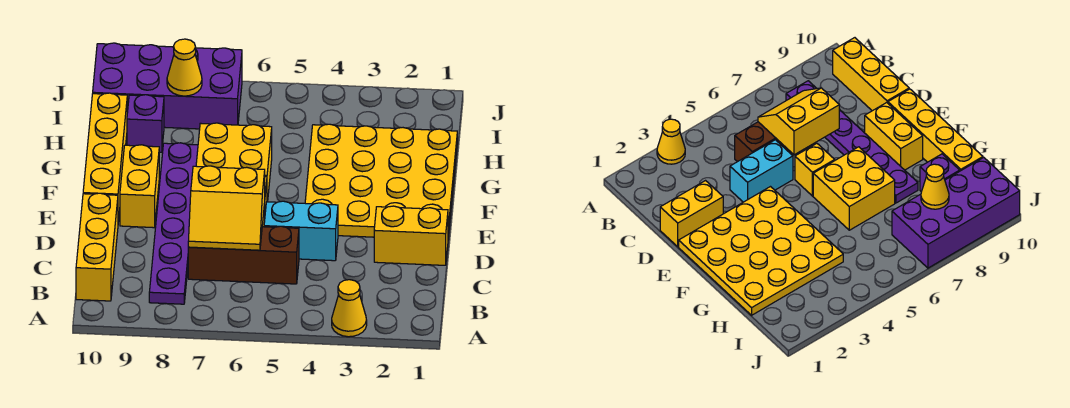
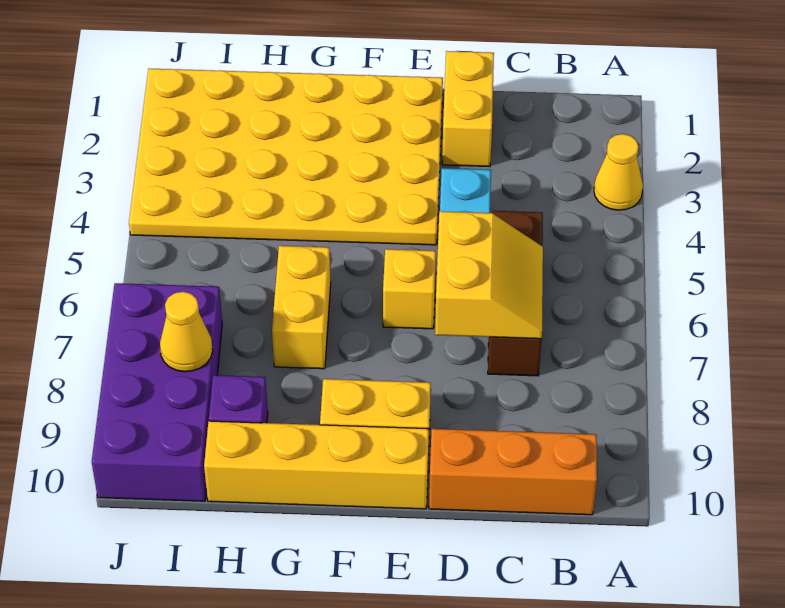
purple 1x6 plate [149,143,198,304] -> none
yellow 1x3 brick [76,193,118,301] -> orange 1x3 brick [429,429,597,515]
yellow 4x4 plate [305,124,457,237] -> yellow 4x6 plate [129,68,443,245]
yellow 2x2 brick [196,123,272,202] -> yellow 1x2 brick [272,246,331,369]

